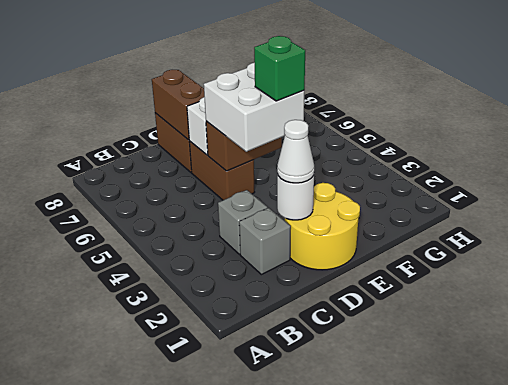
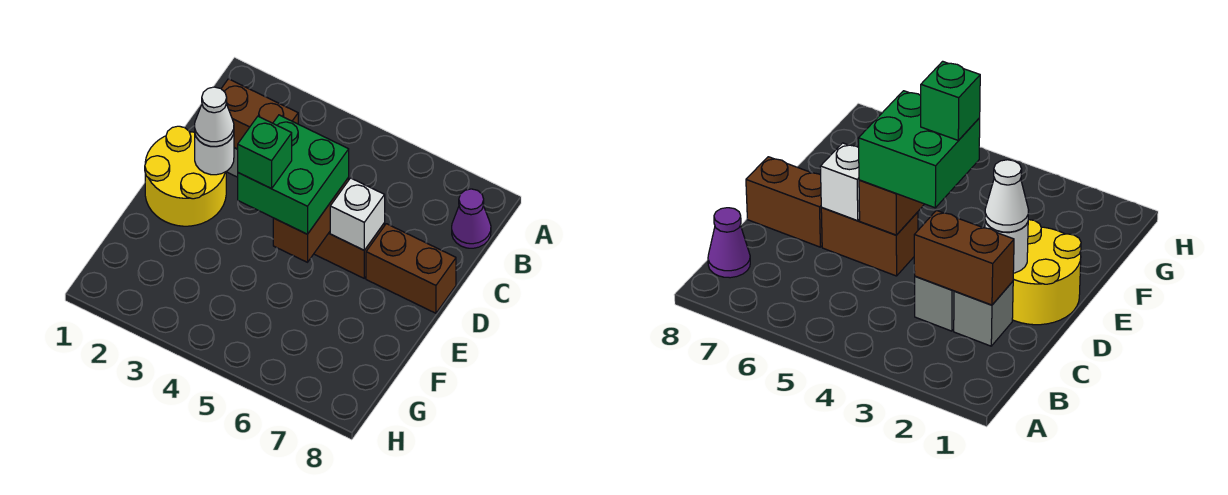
none -> purple 1x1 cone [452,189,491,248]
white 2x2 brick [204,63,304,152] -> green 2x2 brick [238,115,349,234]
brown 1x2 brick [152,70,204,140] -> brown 1x2 brick moved to [221,79,298,149]

